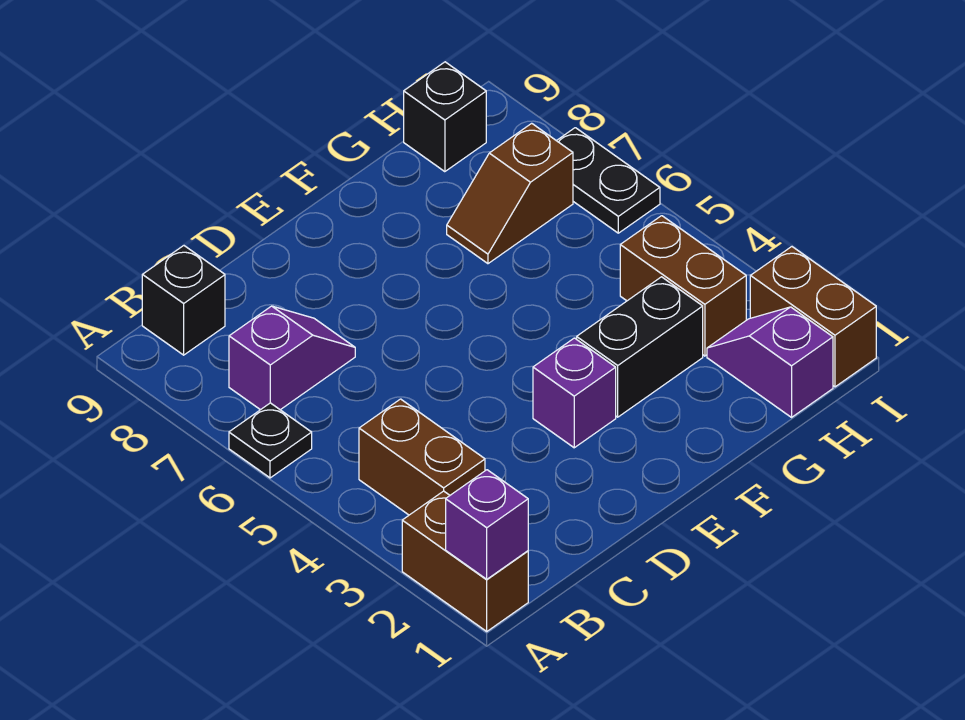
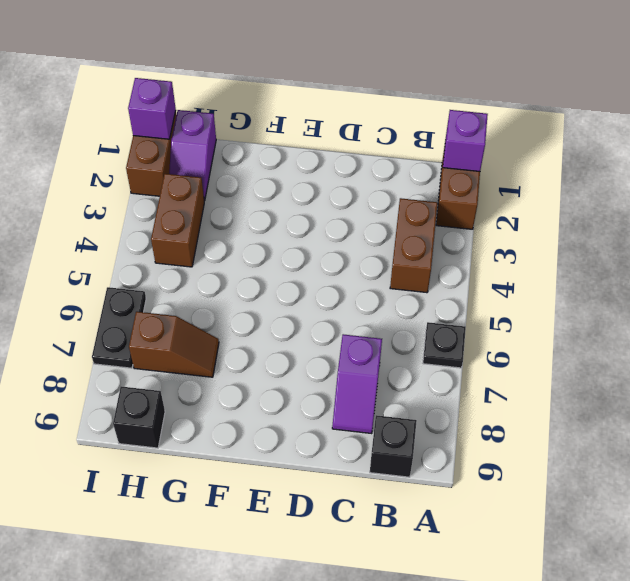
purple 1x2 slope [229,306,355,410] -> purple 1x2 slope turned to [332,334,382,434]
purple 1x1 brick [533,338,616,448] -> purple 1x1 brick moved to [128,78,176,139]
black 1x2 brick [577,277,703,417] -> none

